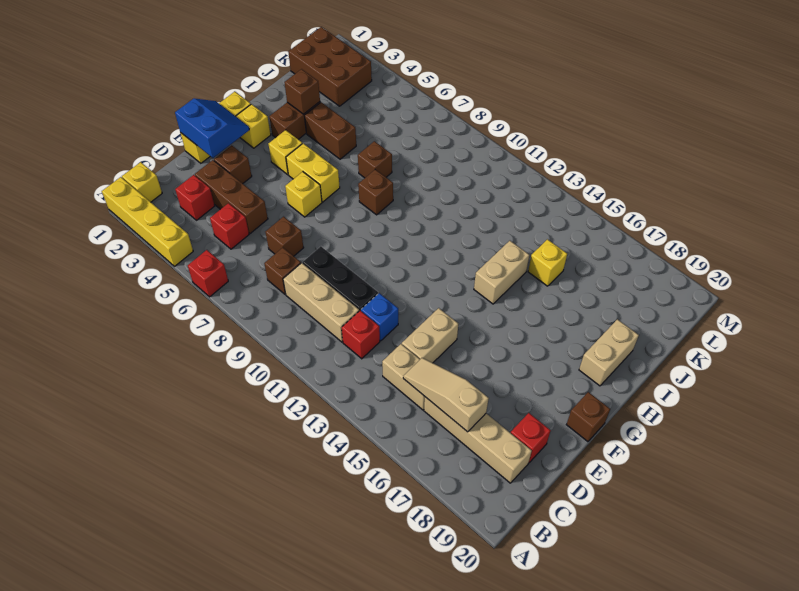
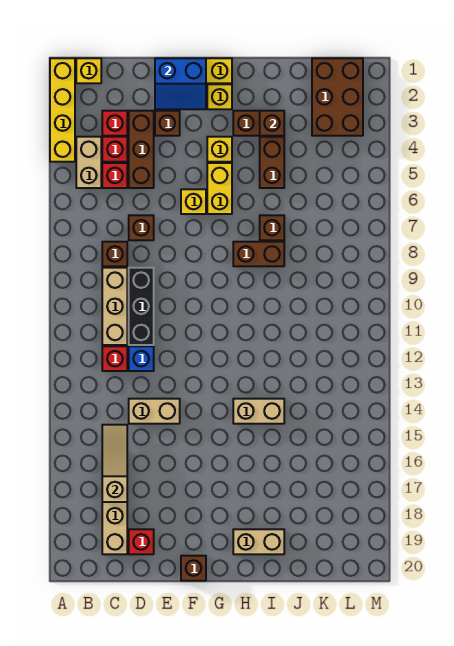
red 1x1 brick [188,250,228,297] -> red 1x1 brick moved to [102,137,127,162]
tan 1x2 brick [382,344,425,410] -> tan 1x2 brick moved to [76,137,101,188]
blue 2x2 slope [175,98,249,158] -> blue 2x2 slope turned to [155,58,206,109]
brown 1x1 brick [358,170,393,215] -> brown 1x2 brick [233,242,284,266]
yellow 1x1 brick [528,239,567,286] -> none

